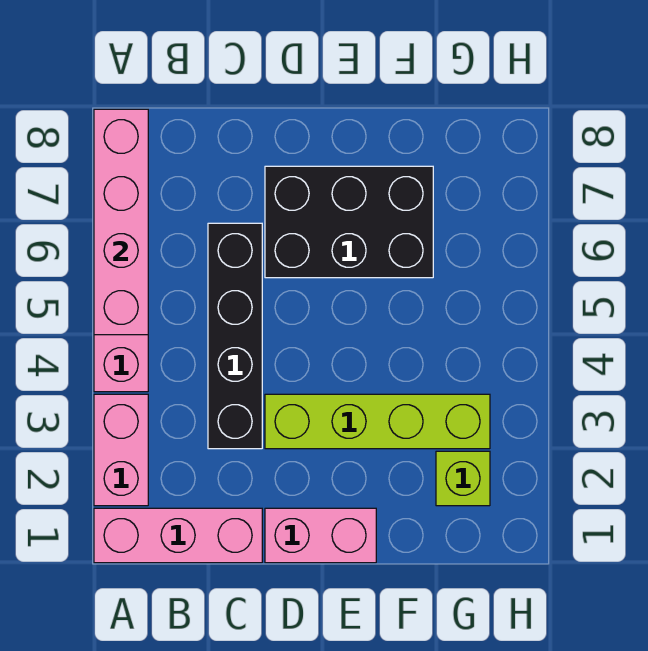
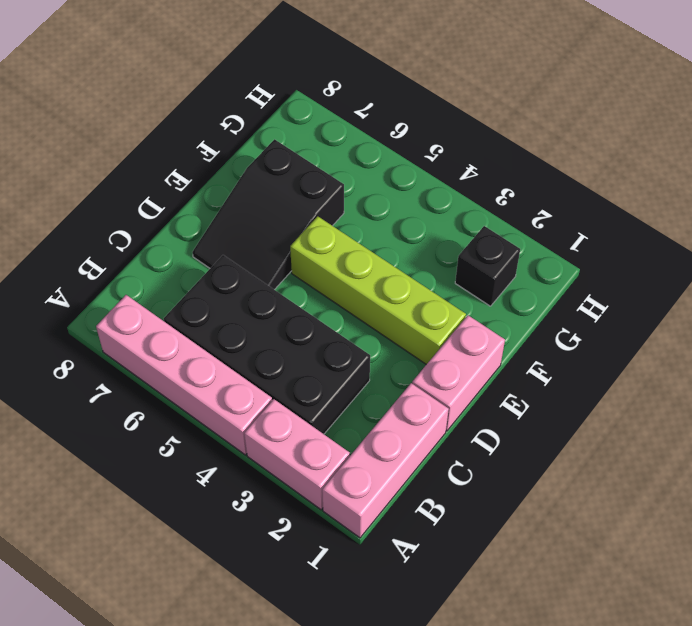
pink 1x4 brick [94,109,148,335] -> none
black 1x4 brick [208,223,262,449] -> black 2x4 brick [164,255,370,434]
lime 1x4 brick [265,394,490,449] -> lime 1x4 brick turned to [290,216,466,364]
black 2x3 brick [265,166,433,278] -> black 2x3 slope [192,139,344,290]
lime 1x1 brick [436,451,490,506] -> black 1x1 brick [455,226,520,306]

